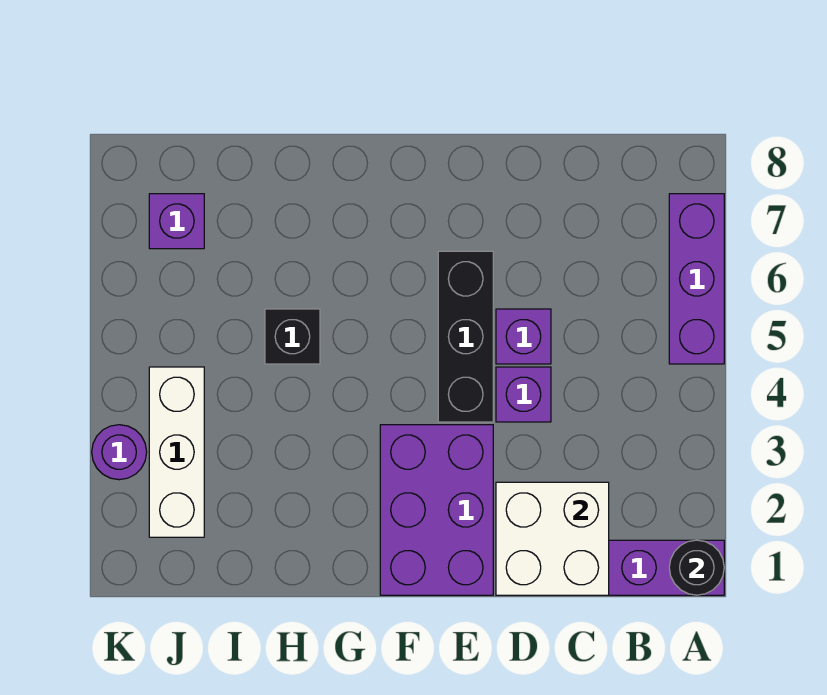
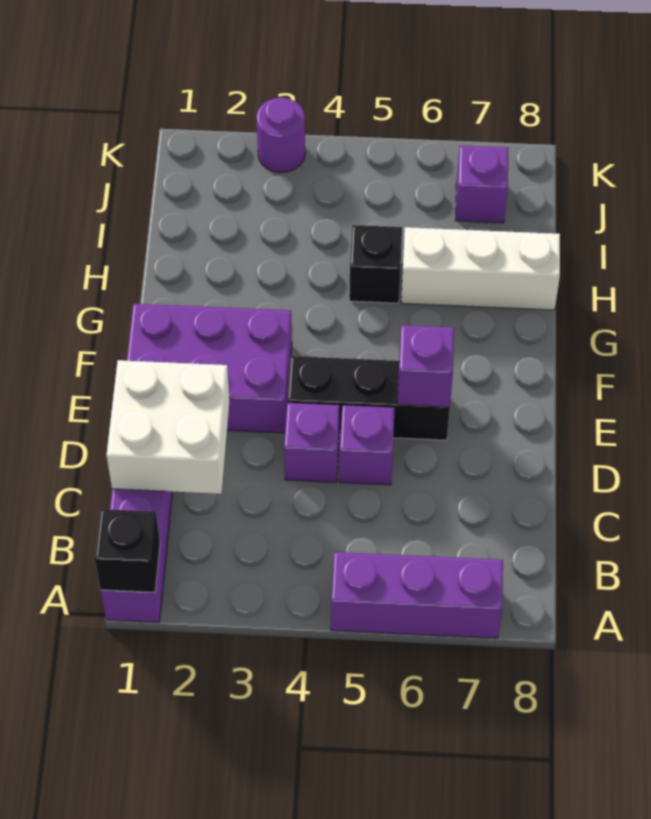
black 1x1 round brick [669,540,724,595] -> black 1x1 brick [95,509,160,593]
none -> purple 1x1 brick [397,325,454,407]
white 1x3 brick [149,367,204,537] -> white 1x3 brick moved to [401,227,560,310]

